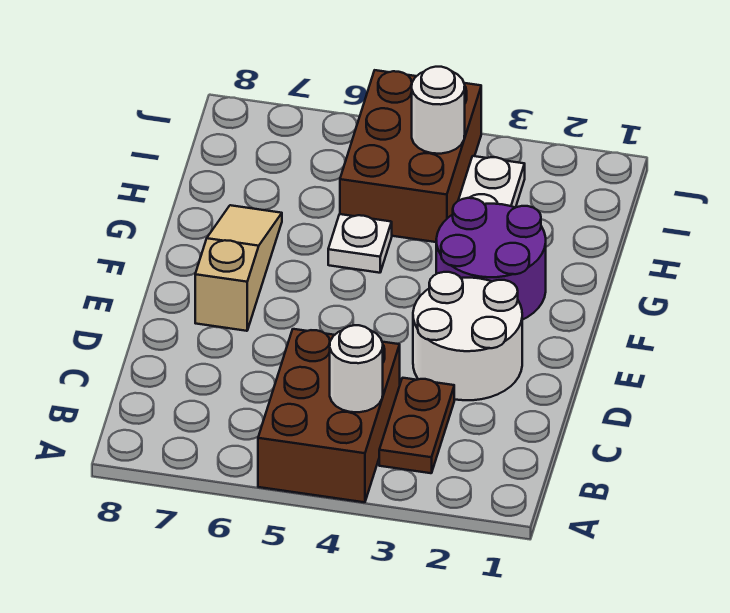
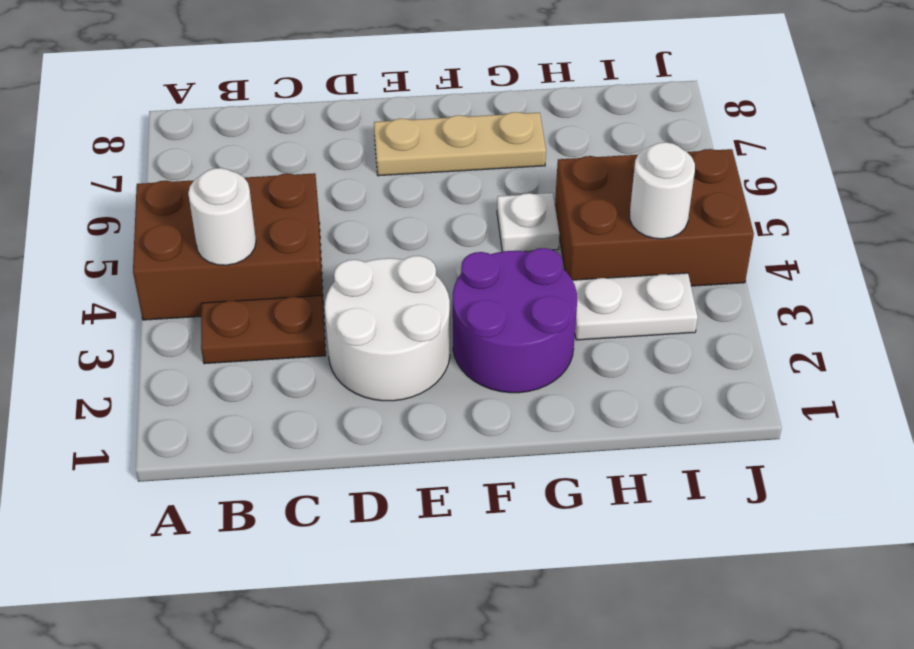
tan 1x3 slope [195,205,282,331] -> tan 1x3 plate [374,112,546,176]

